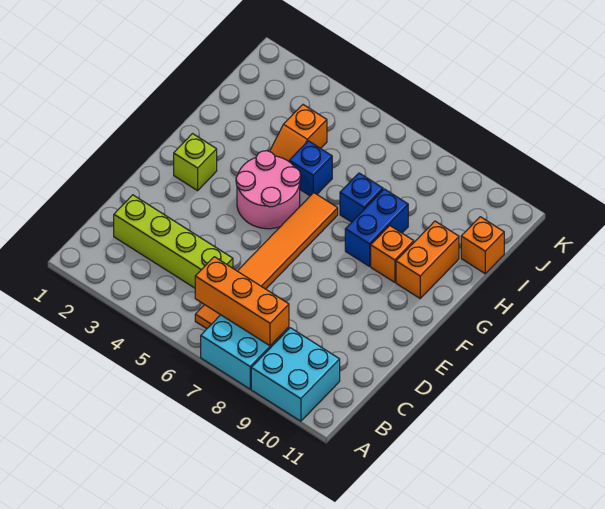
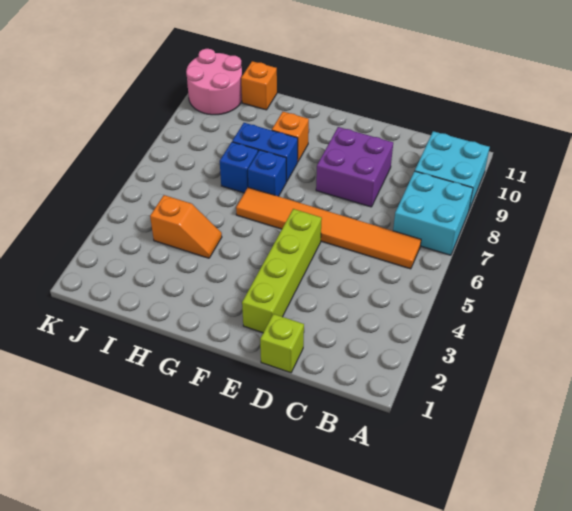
orange 1x3 brick [195,257,289,346] -> none
lime 1x4 brick [114,195,233,288] -> lime 1x4 brick moved to [242,209,322,333]
none -> purple 2x2 brick [316,127,393,207]
lime 1x1 brick [174,134,217,191] -> lime 1x1 brick moved to [260,314,304,373]
pink 2x2 round brick [236,151,301,229] -> pink 2x2 round brick moved to [186,49,242,115]
orange 1x2 brick [396,221,459,298] -> none
blue 1x1 brick [289,141,332,196] -> blue 1x1 brick moved to [248,150,286,196]

